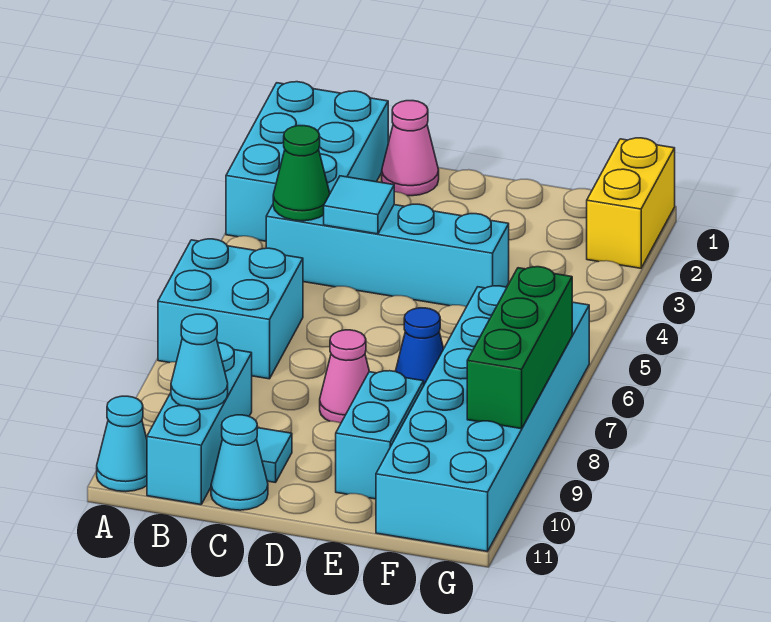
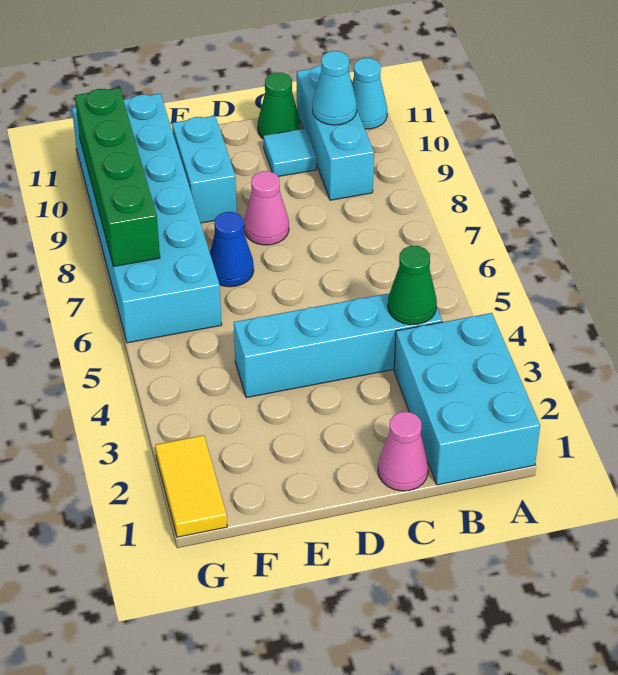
cyan 2x2 brick [158,239,303,379] -> none
cyan 1x1 tile [324,176,394,234] -> none
cyan 1x1 cone [211,415,268,510] -> green 1x1 cone [258,73,301,139]
yellow 1x2 brick [587,138,675,268] -> yellow 1x2 tile [155,435,227,537]
green 1x3 brick [467,267,572,429] -> green 1x4 brick [75,88,160,267]

